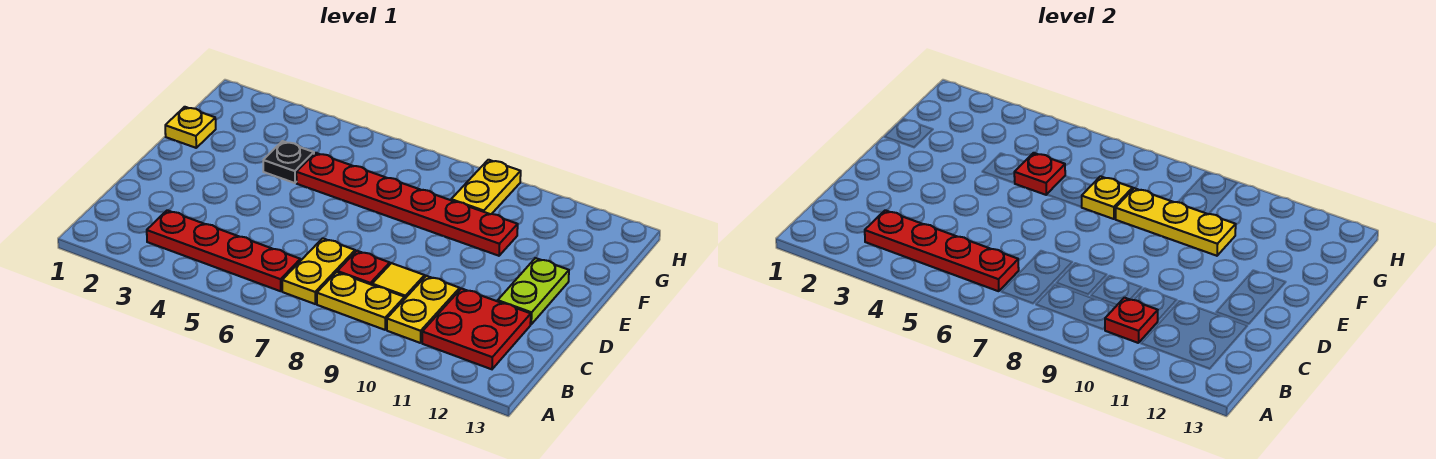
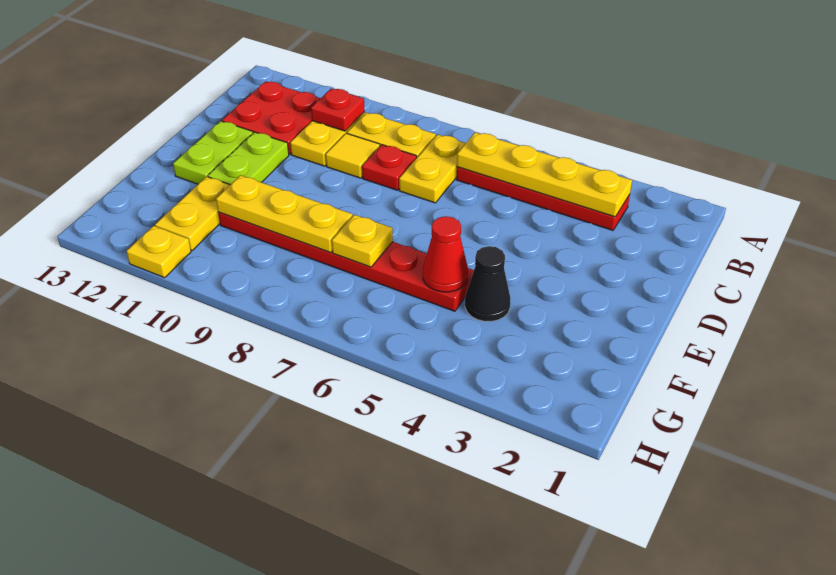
red 1x4 plate [865,210,1019,291] -> yellow 1x4 plate [457,132,632,217]
none -> lime 1x2 plate [208,132,289,185]
yellow 1x1 plate [165,107,216,148] -> yellow 1x1 plate moved to [127,226,191,278]
black 1x1 plate [263,141,314,183] -> black 1x1 cone [465,246,510,321]
red 1x1 plate [1014,153,1065,195] -> red 1x1 cone [423,216,468,292]
yellow 1x2 plate [451,160,521,214] -> yellow 1x2 plate moved to [155,177,230,250]

